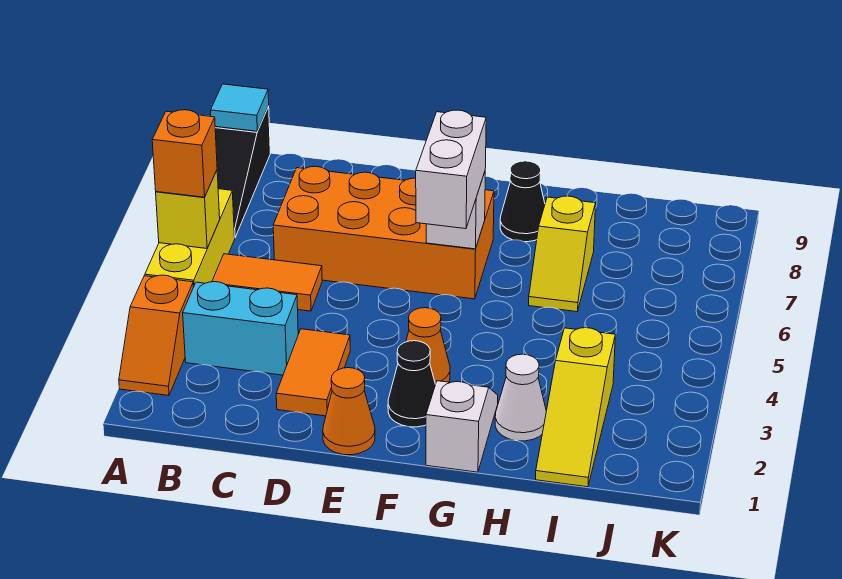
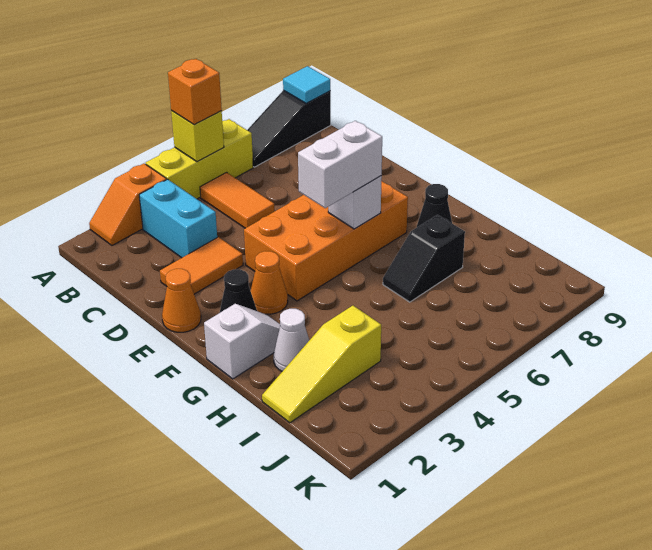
orange 2x4 brick [273,166,494,299] -> orange 2x4 brick turned to [244,181,408,301]
yellow 1x2 slope [529,196,596,312] -> black 1x2 slope [383,215,465,302]

